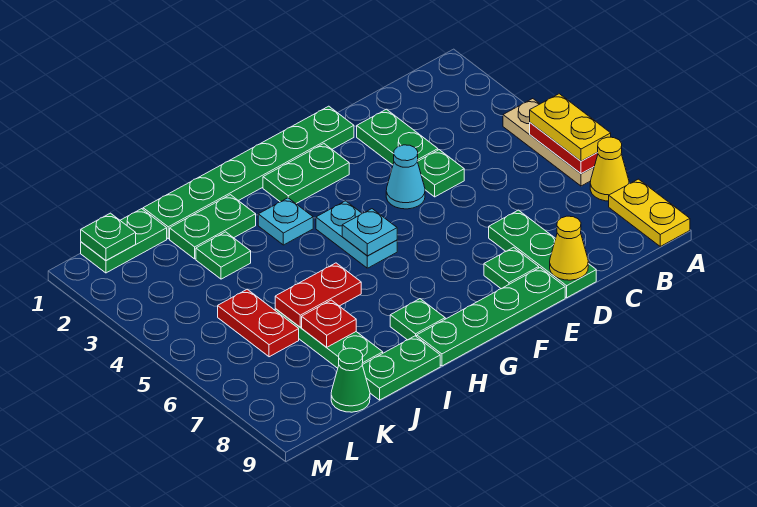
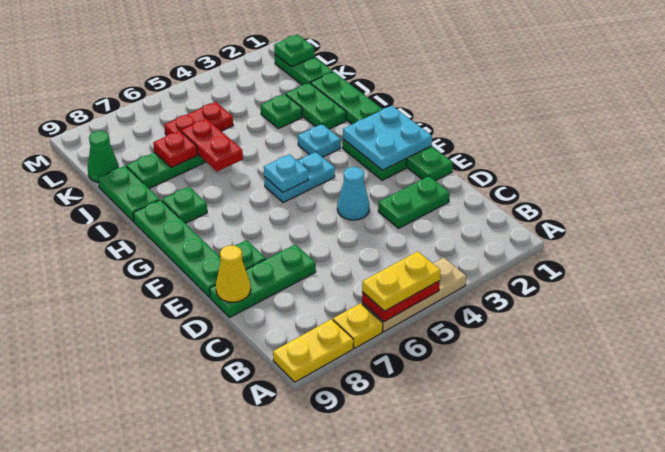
yellow 1x1 cone [590,137,629,201] -> yellow 1x1 plate [333,303,383,348]
green 1x1 plate [417,150,464,197] -> none
none -> cyan 2x2 plate [343,106,432,170]

